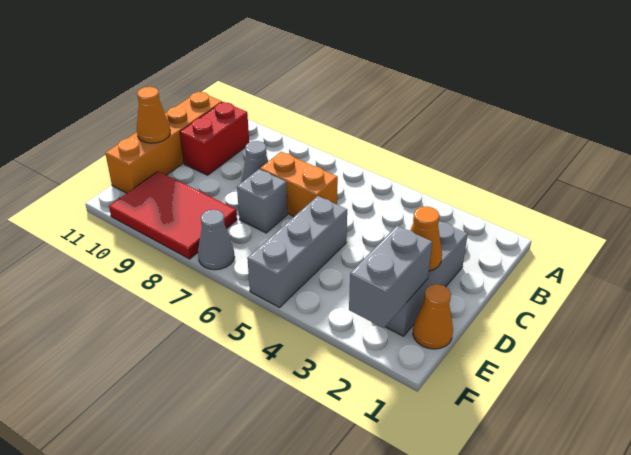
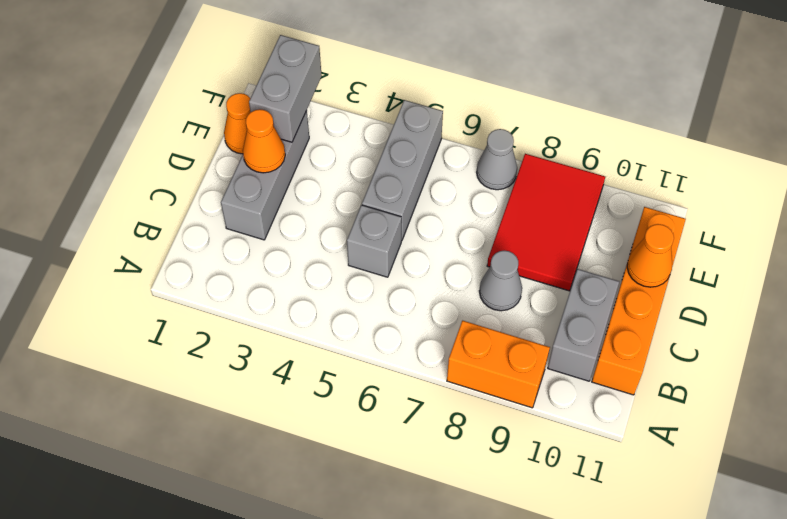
red 1x2 brick [180,102,249,175] -> grey 1x2 brick [548,269,619,381]
orange 1x2 brick [260,152,338,216] -> orange 1x2 brick moved to [447,321,550,408]
grey 1x1 brick [237,169,287,233] -> grey 1x1 brick moved to [347,205,402,277]
red 2x3 tile [109,171,237,259] -> red 2x3 tile turned to [487,154,605,291]

